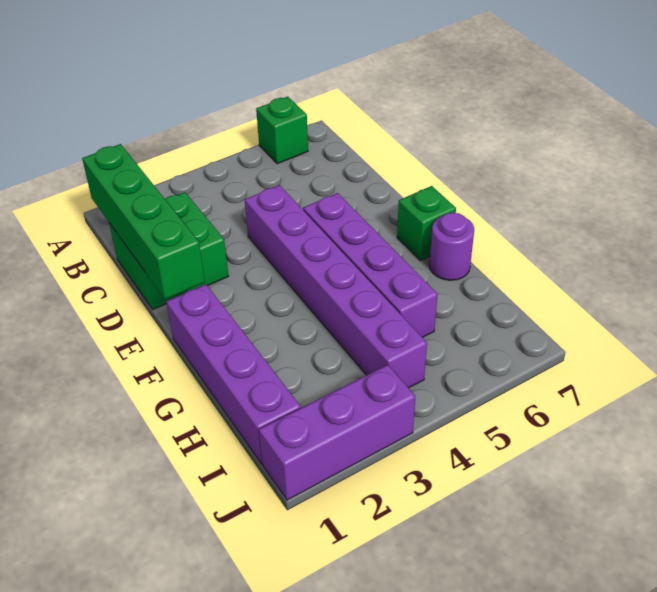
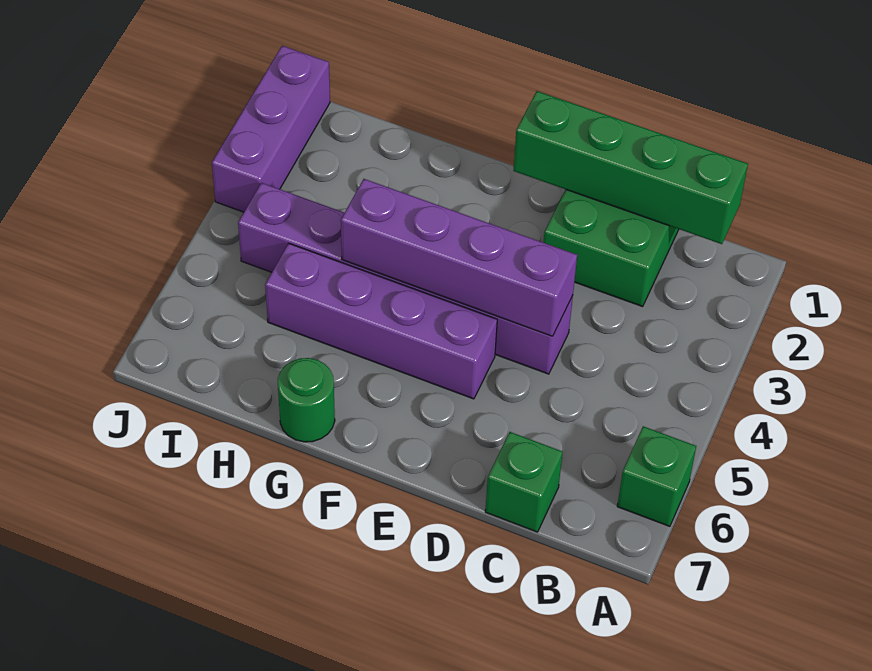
purple 1x4 brick [166,284,301,464] -> purple 1x4 brick moved to [341,179,577,336]
green 1x1 brick [397,186,456,261] -> green 1x1 brick moved to [485,432,562,532]
purple 1x1 round brick [429,213,474,280] -> green 1x1 round brick [278,358,335,442]

